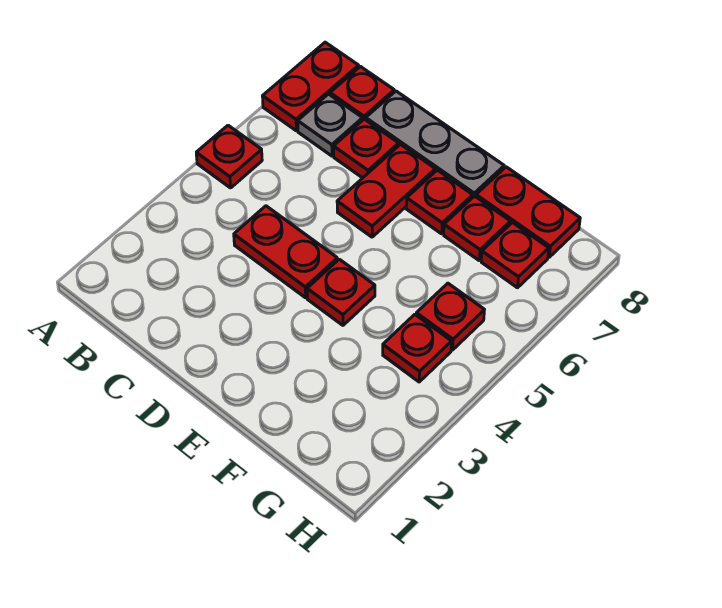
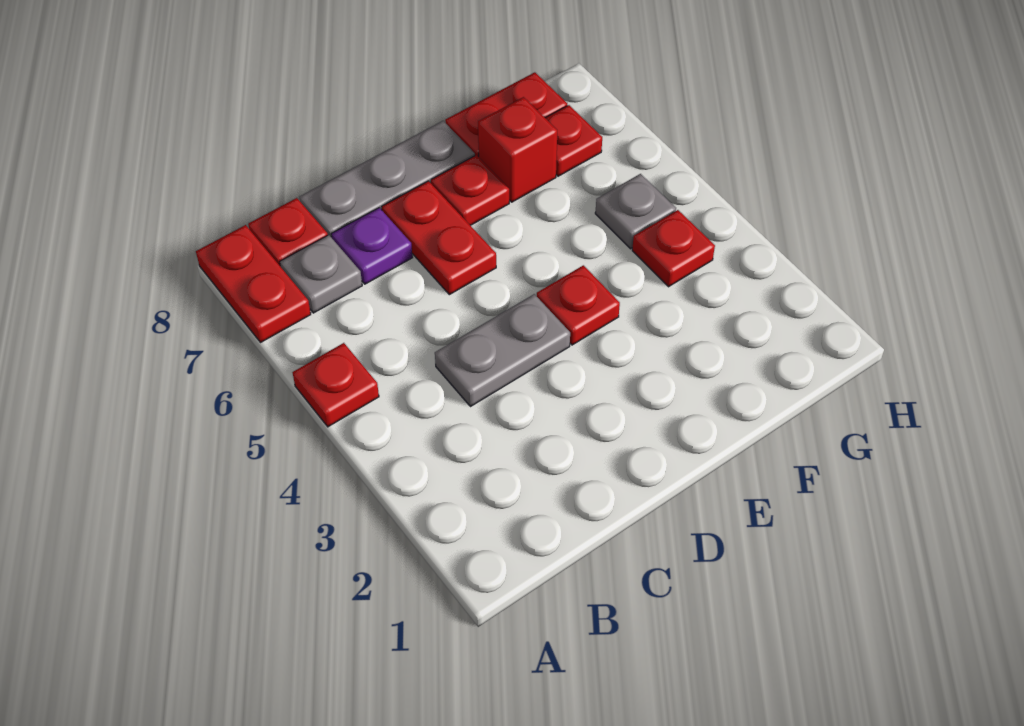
red 1x2 plate [234,206,338,298] -> grey 1x2 plate [435,294,570,407]
red 1x1 plate [334,119,399,178] -> purple 1x1 plate [332,208,413,284]
red 1x1 plate [444,196,511,260] -> red 1x1 brick [478,97,557,202]
red 1x1 plate [416,283,484,350] -> grey 1x1 plate [595,174,676,249]

